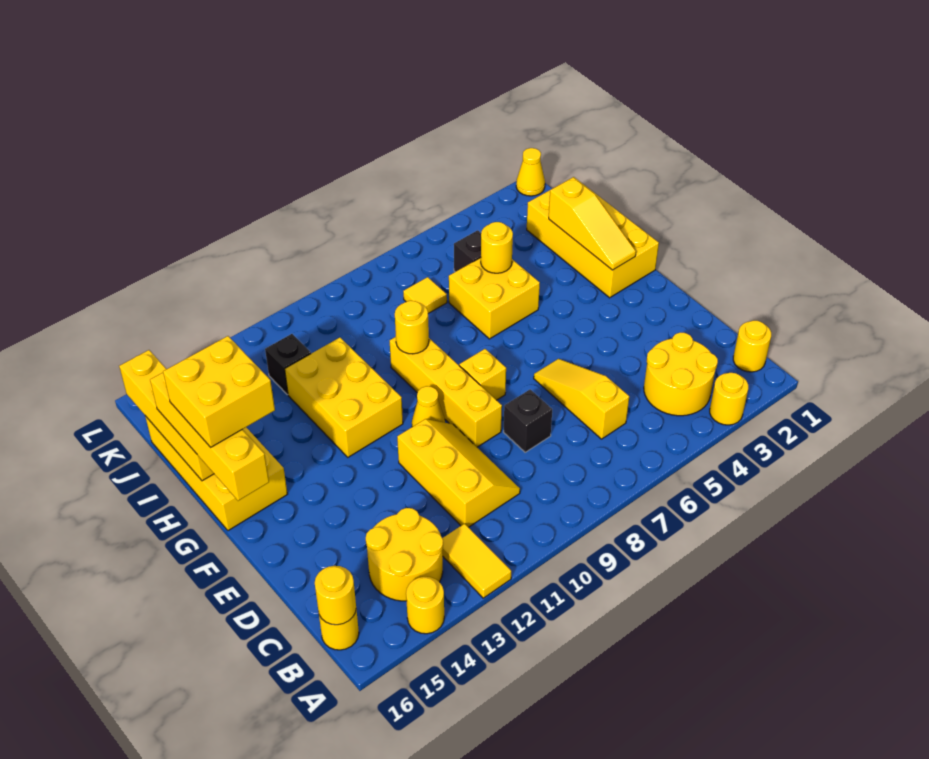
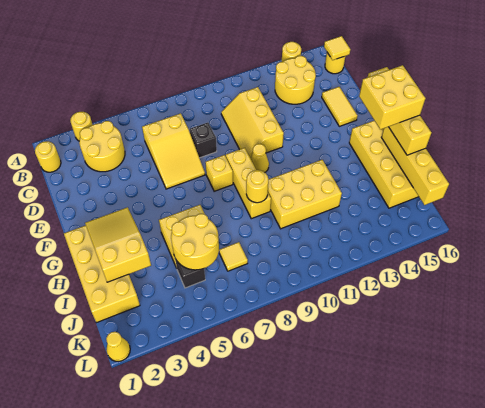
yellow 1x2 tile [442,524,511,598] -> yellow 1x2 tile moved to [322,87,357,126]
yellow 1x1 round brick [315,566,356,625] -> yellow 1x1 tile [324,36,350,60]
yellow 1x3 slope [534,359,629,439] -> yellow 2x3 slope [142,113,205,189]
yellow 1x4 brick [390,337,502,447] -> yellow 1x3 brick [226,148,271,219]
yellow 1x3 slope [549,177,636,270] -> yellow 2x3 slope [85,207,151,282]
yellow 2x3 brick [285,338,403,457] -> yellow 2x3 brick turned to [268,160,342,229]
yellow 1x1 round brick [481,222,513,273] -> yellow 2x2 round brick [171,214,219,270]
black 1x1 brick [265,334,311,395] -> none

